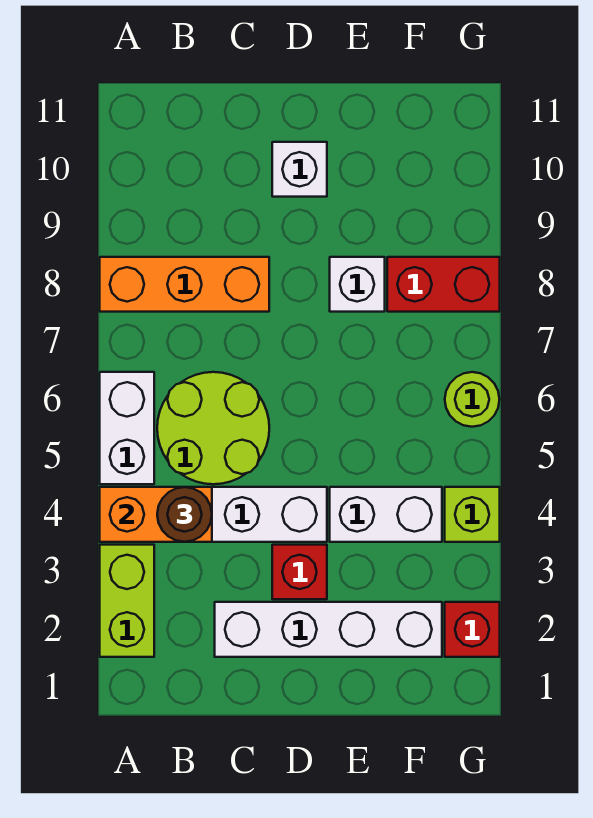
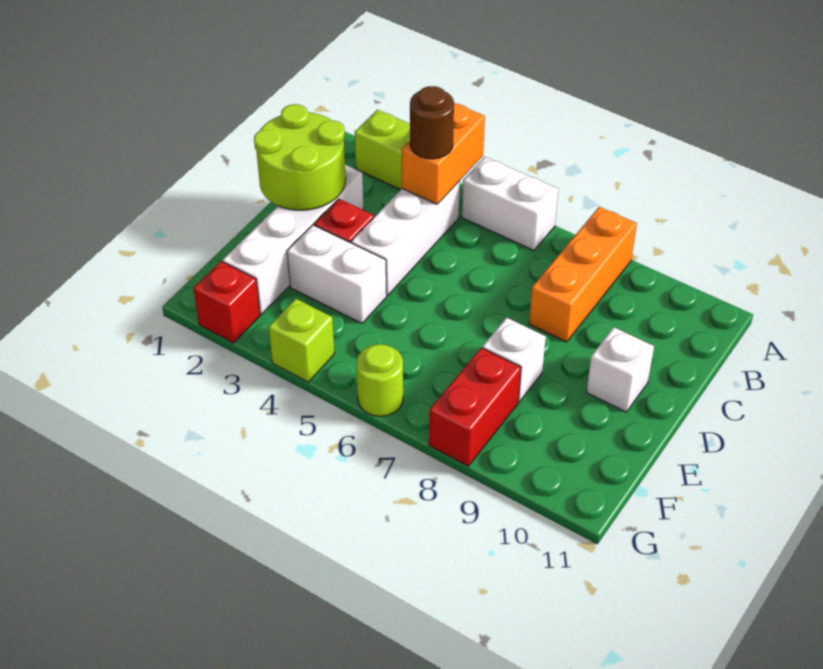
lime 2x2 round brick [157,372,269,484] -> lime 2x2 round brick moved to [254,104,346,210]
white 1x2 brick [330,487,442,542] -> white 1x2 brick turned to [287,225,387,323]

